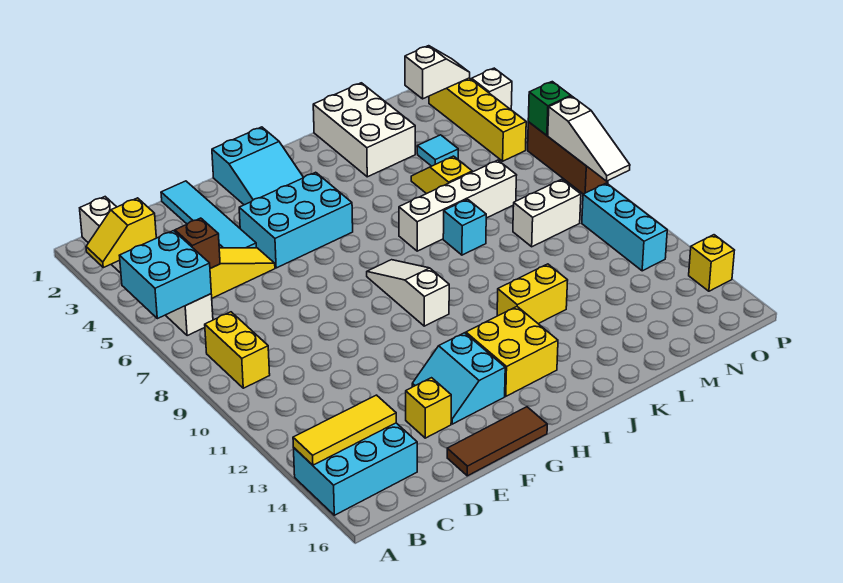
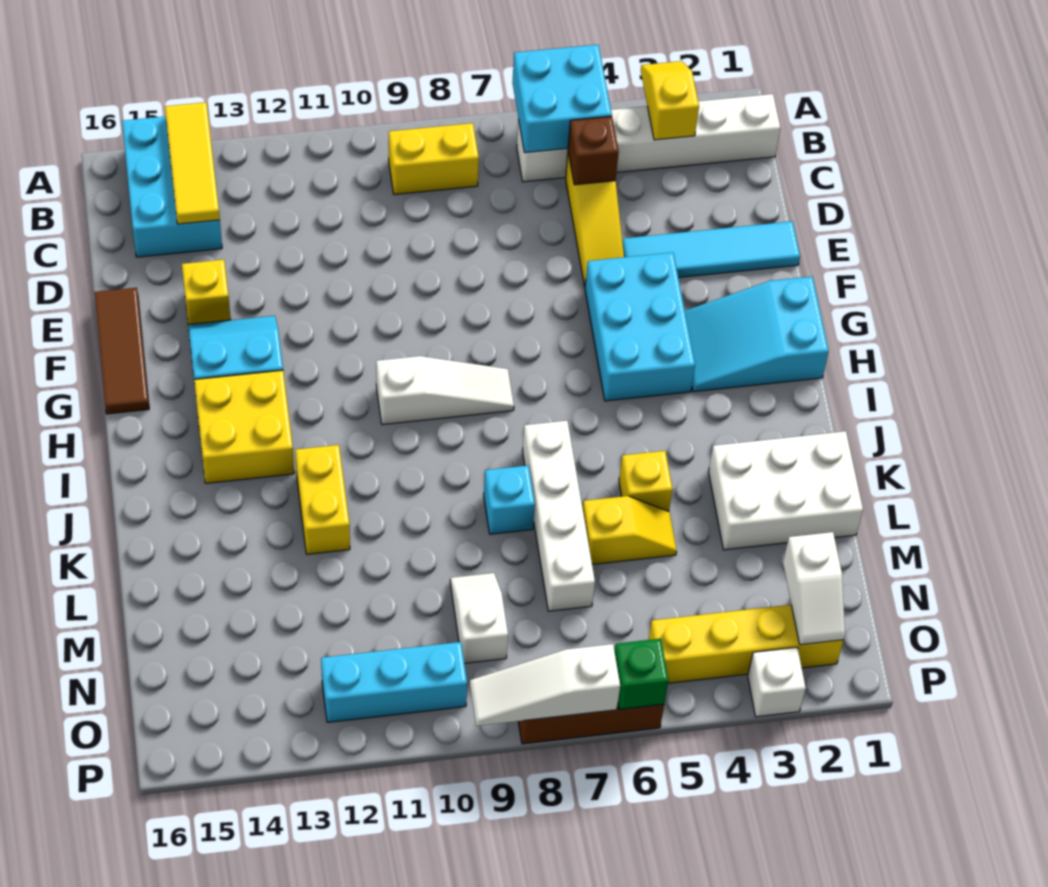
cyan 1x1 tile [417,135,458,166] -> none
white 1x2 brick [513,179,581,247] -> white 1x2 slope [450,573,508,663]
yellow 1x1 brick [689,235,735,291] -> yellow 1x1 brick moved to [619,451,673,512]

